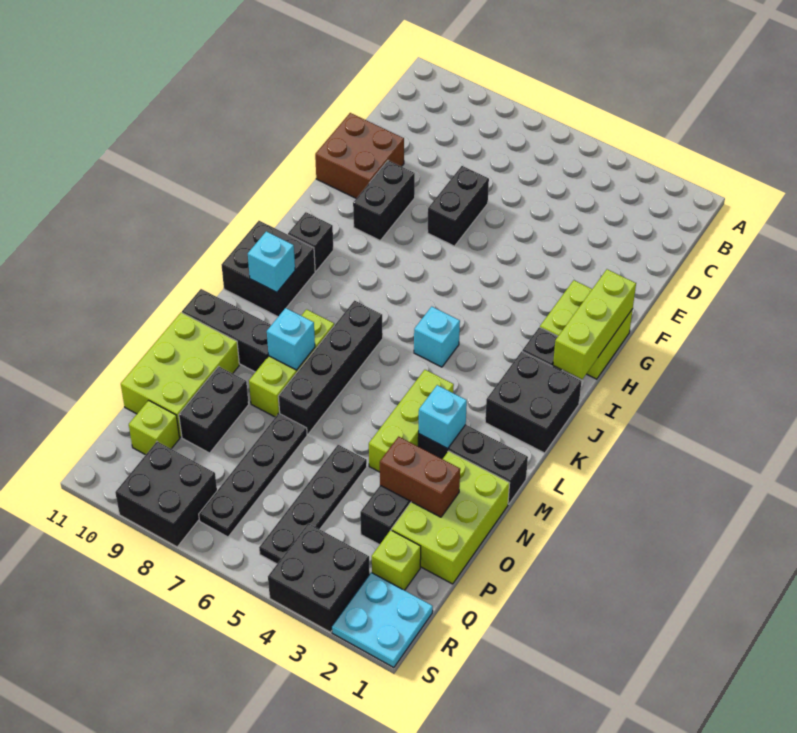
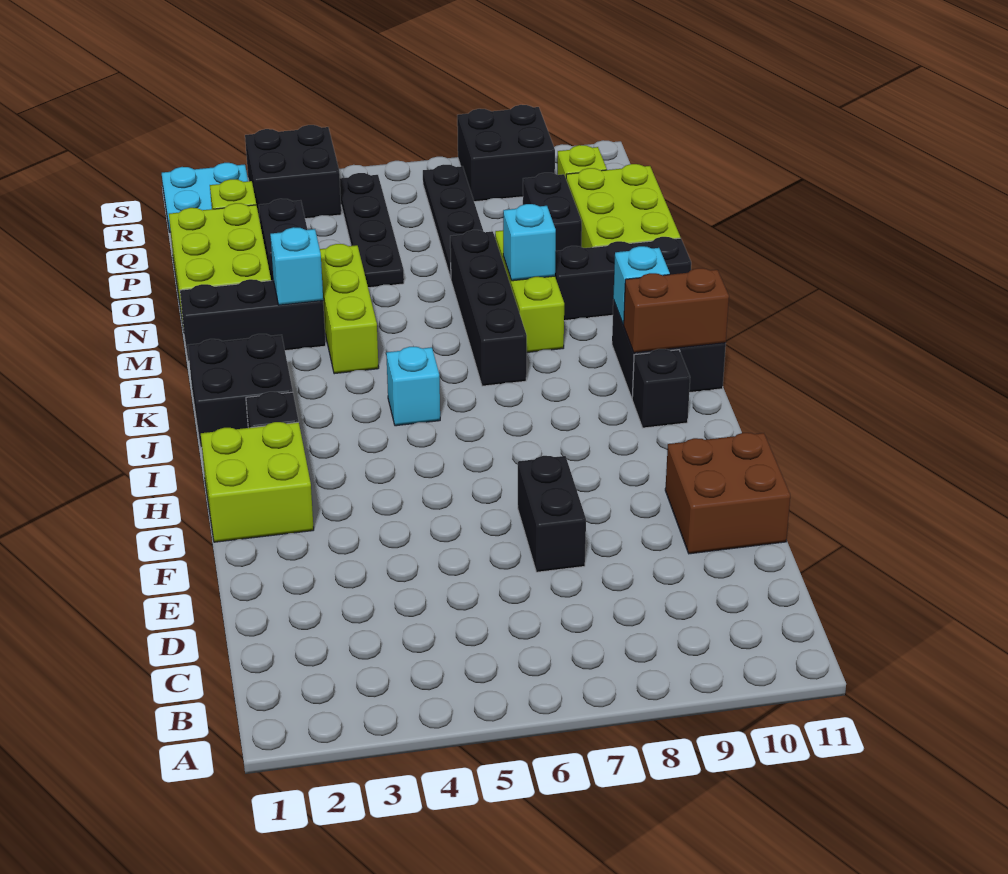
black 1x2 brick [353,160,415,240] -> none
lime 1x3 brick [553,269,636,379] -> none
brown 1x2 brick [380,437,460,517] -> brown 1x2 brick moved to [624,268,729,353]

